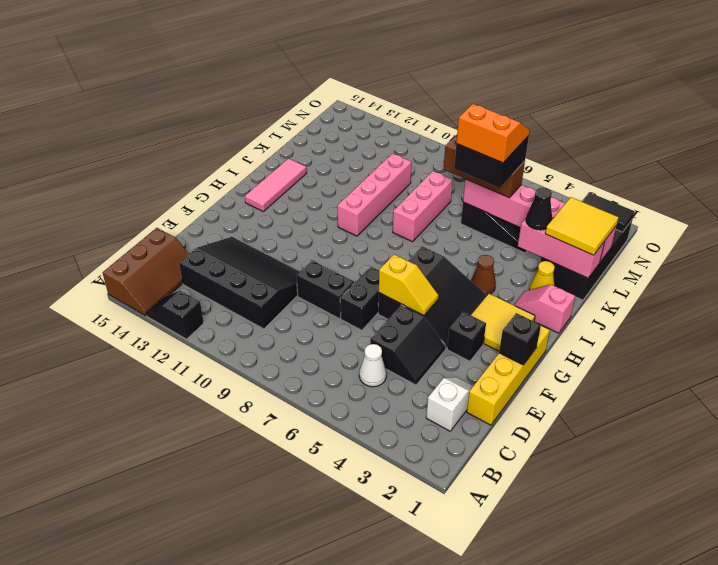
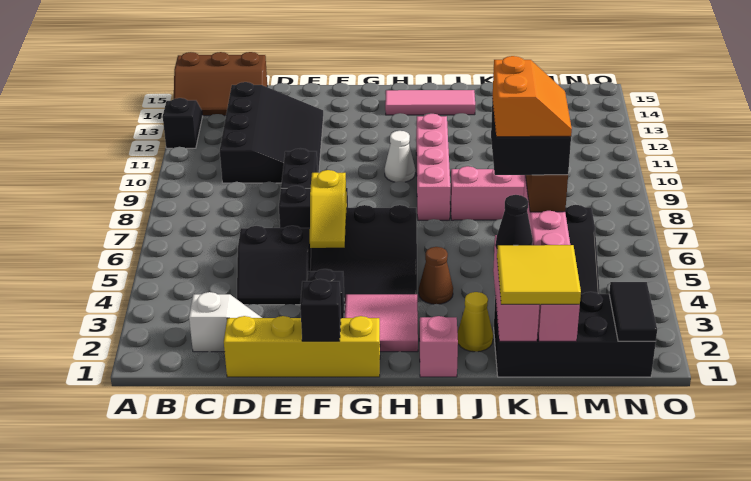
white 1x1 cone [359,344,386,387] -> white 1x1 cone moved to [385,131,415,182]
yellow 2x2 tile [471,294,535,351] -> pink 2x2 tile [345,294,418,352]
pink 1x4 brick [337,153,412,236] -> pink 1x4 brick turned to [416,114,450,220]

